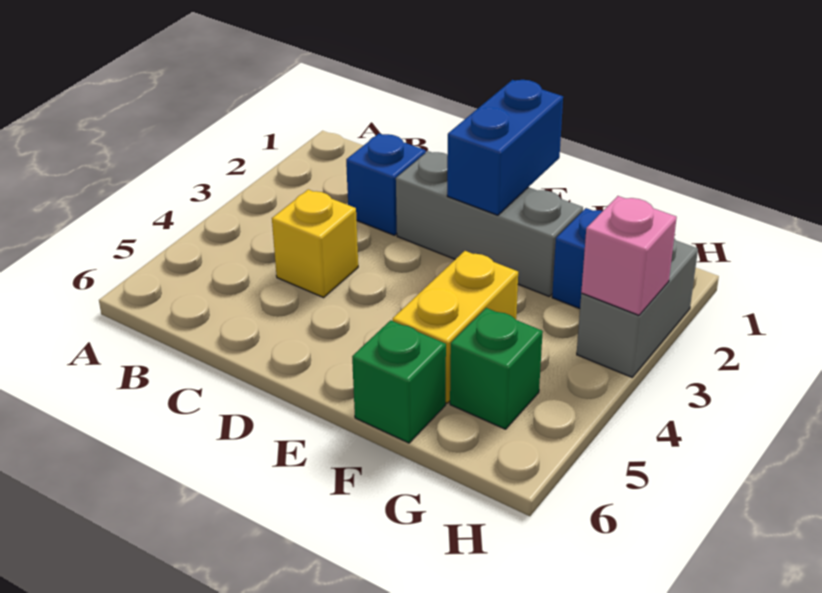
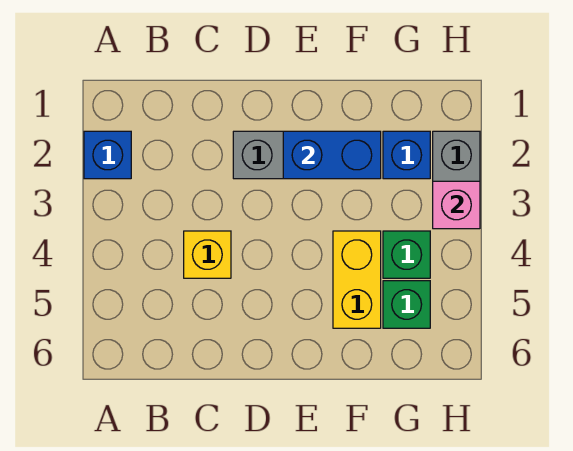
blue 1x1 brick [346,134,426,235] -> blue 1x1 brick moved to [84,131,131,179]
blue 1x2 brick [447,80,563,215] -> blue 1x2 brick turned to [283,131,381,179]
green 1x1 brick [352,320,446,443] -> green 1x1 brick moved to [383,231,430,278]

